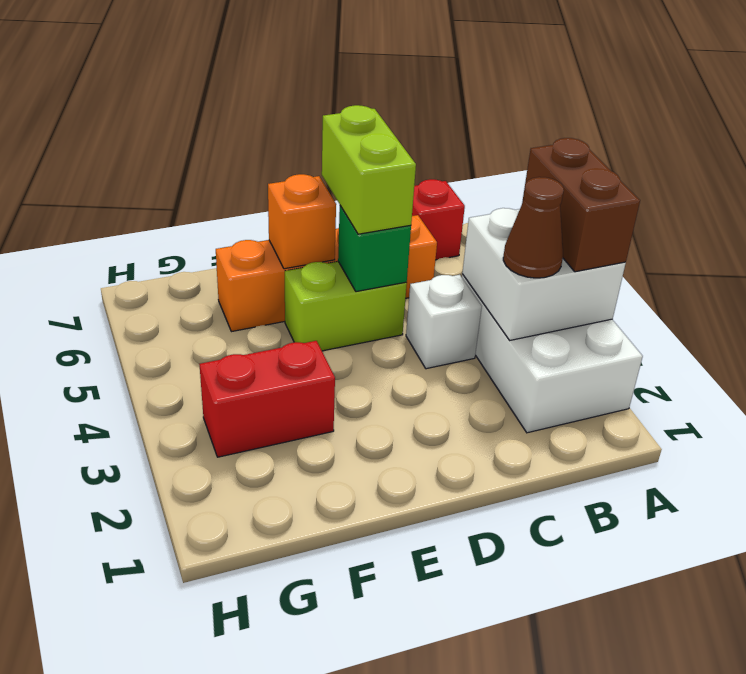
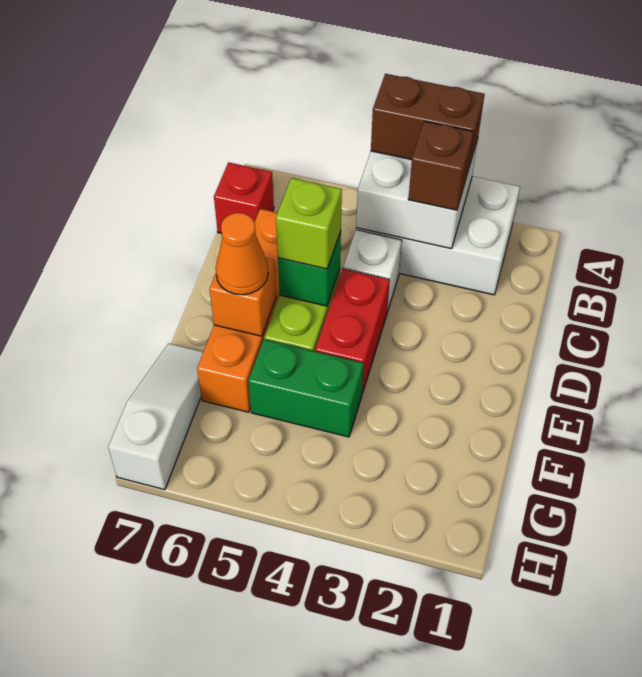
brown 1x1 cone [503,177,564,278] -> brown 1x1 brick [408,121,474,210]
lime 1x2 brick [322,105,416,234] -> lime 1x1 brick [276,178,342,269]
none -> orange 1x1 cone [216,213,268,295]
red 1x2 brick [199,341,335,457] -> red 1x2 brick moved to [315,269,390,393]
none -> green 1x2 brick [248,340,364,437]
none -> white 1x3 slope [108,343,203,490]

